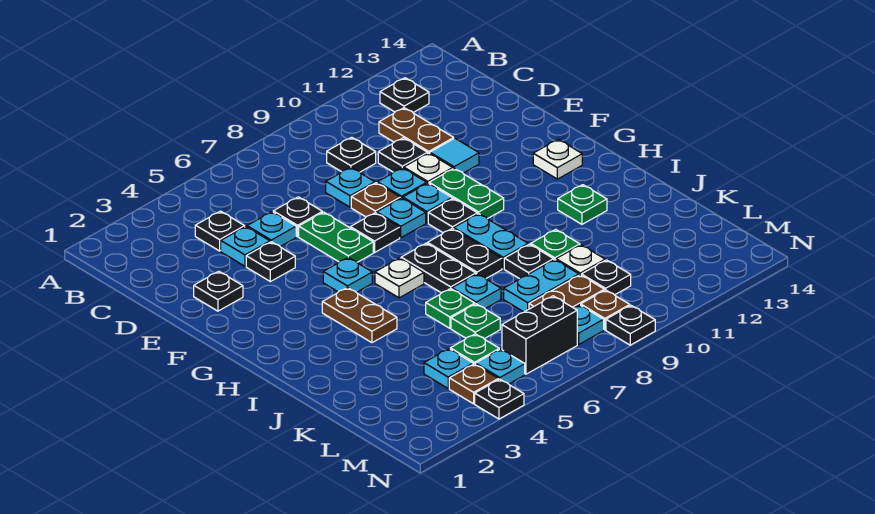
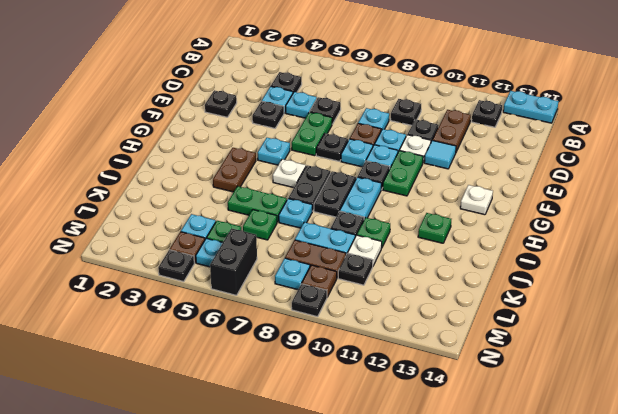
none -> cyan 1x2 plate [503,91,558,123]
green 1x1 plate [426,289,475,328] -> green 1x2 plate [228,186,287,222]
black 1x2 brick [502,296,577,374] -> black 1x2 brick turned to [210,228,257,295]

